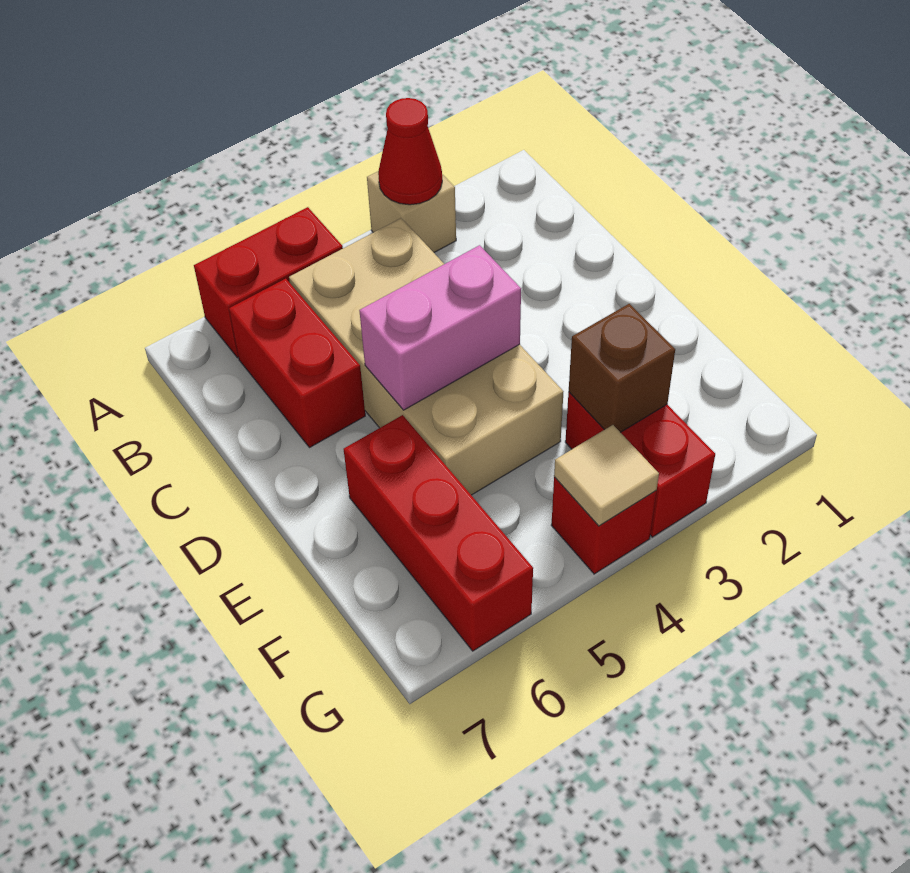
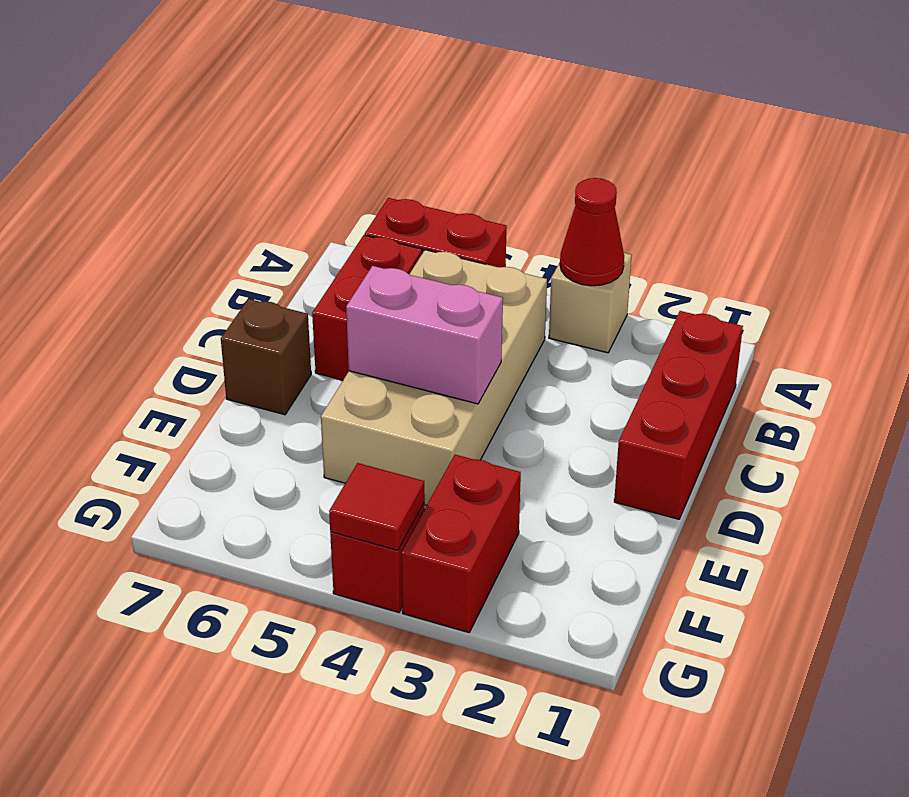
red 1x3 brick [344,415,533,651] -> red 1x3 brick moved to [614,311,743,519]
brown 1x1 brick [569,304,675,432] -> brown 1x1 brick moved to [221,299,311,415]
tan 1x1 tile [554,425,659,526] -> red 1x1 tile [329,463,425,550]

